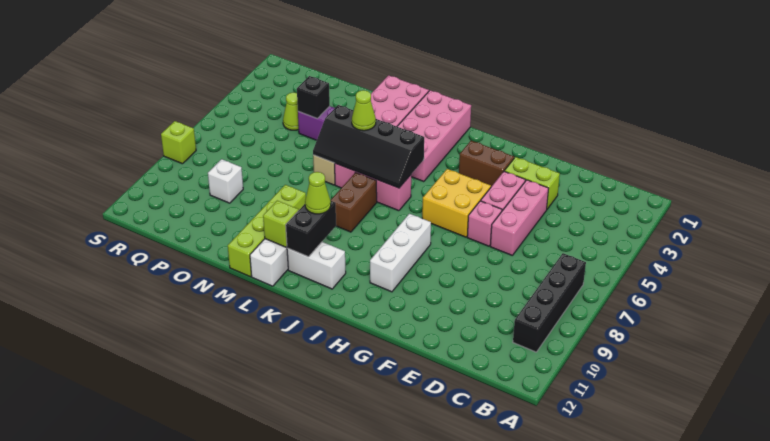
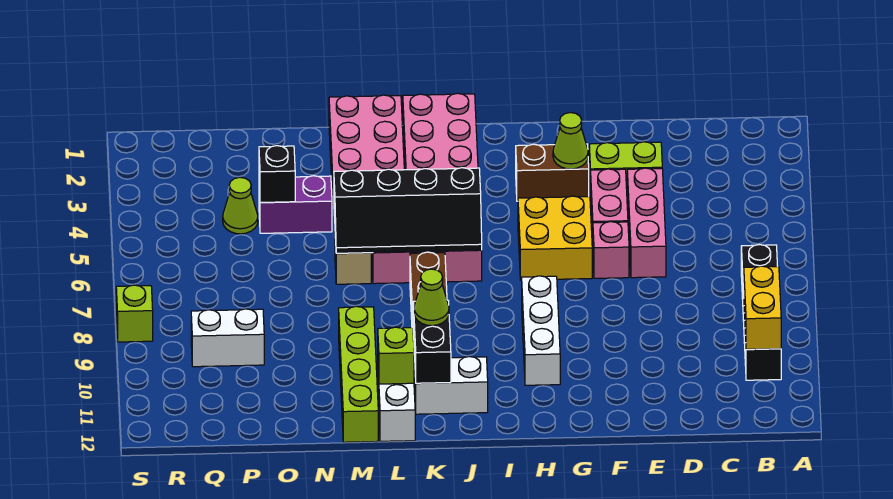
none -> yellow 1x2 brick [744,266,781,349]
lime 1x1 cone [352,90,376,131] -> lime 1x1 cone moved to [553,113,588,169]
white 1x1 brick [208,159,243,203] -> white 1x2 brick [191,309,264,367]

